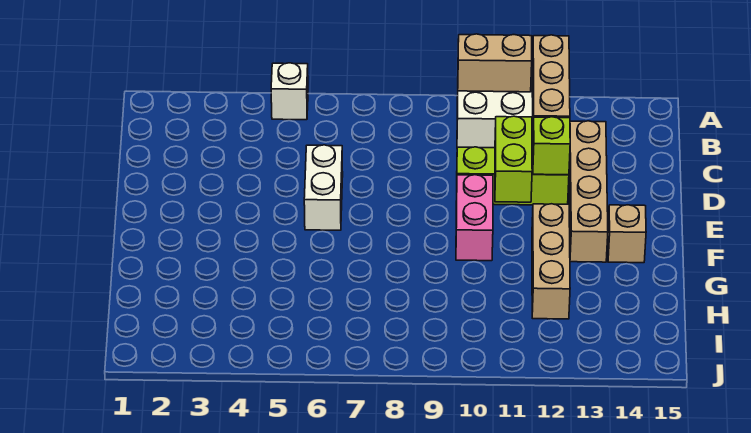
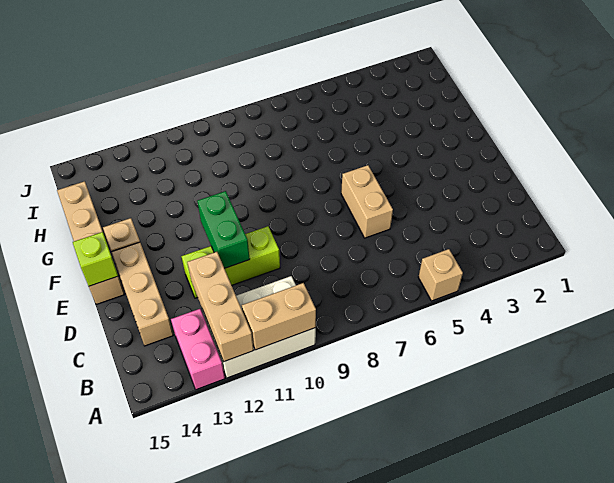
white 1x1 brick [271,63,308,120] -> tan 1x1 brick [418,249,463,301]
tan 1x4 brick [569,121,608,262] -> tan 1x4 brick moved to [57,181,125,305]
white 1x2 brick [304,145,343,230] -> tan 1x2 brick [341,165,393,238]
lime 1x2 brick [495,116,532,202] -> green 1x2 brick [197,191,250,268]
lime 1x1 brick [533,117,570,175] -> lime 1x1 brick moved to [73,232,118,286]
pink 1x2 brick [456,175,493,261] -> pink 1x2 brick moved to [171,309,225,390]
tan 1x3 brick [532,204,570,319] -> tan 1x3 brick moved to [112,242,173,346]

